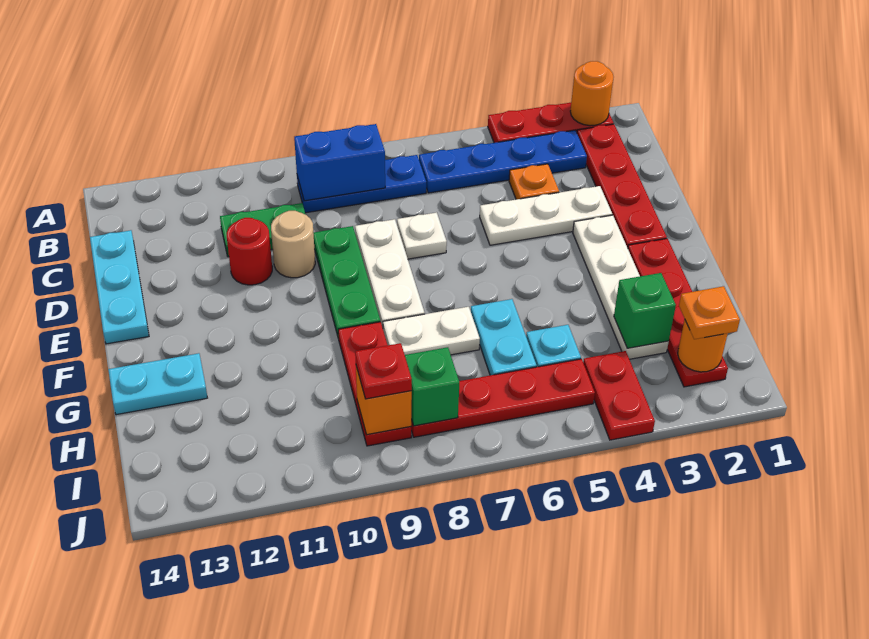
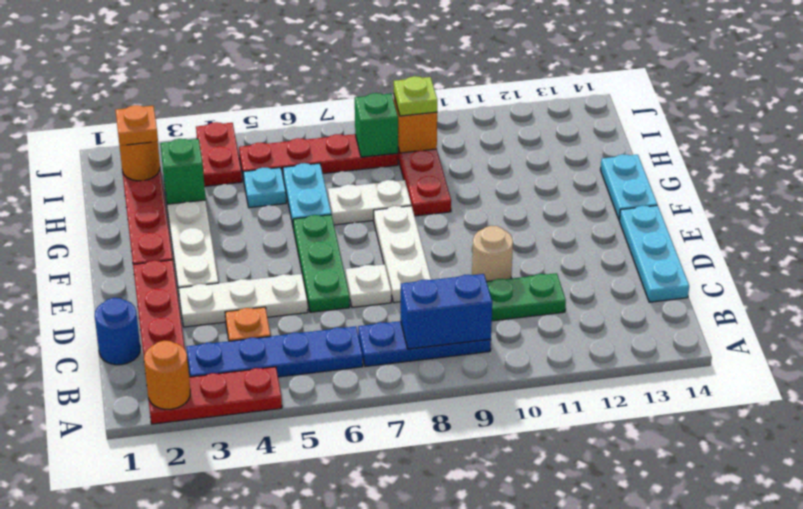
none -> blue 1x1 round brick [95,298,140,365]
green 1x3 plate [313,226,380,339] -> green 1x3 plate moved to [293,215,350,312]
red 1x1 round brick [227,218,272,285] -> none
cyan 1x2 plate [108,353,207,415] -> cyan 1x2 plate turned to [601,154,657,220]
red 1x1 plate [355,343,412,399] -> lime 1x1 plate [394,76,437,116]

